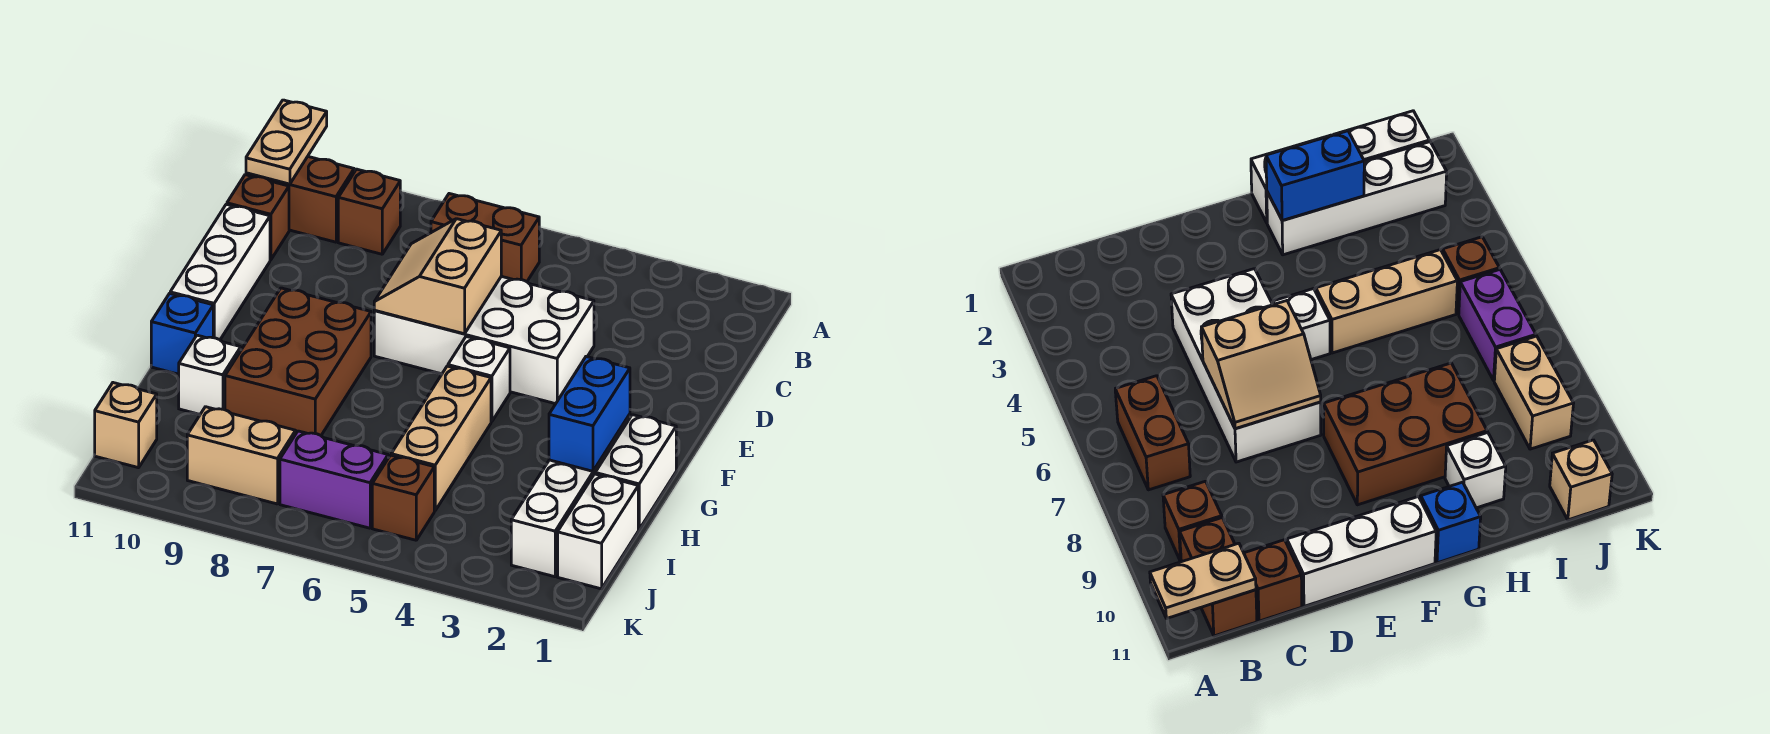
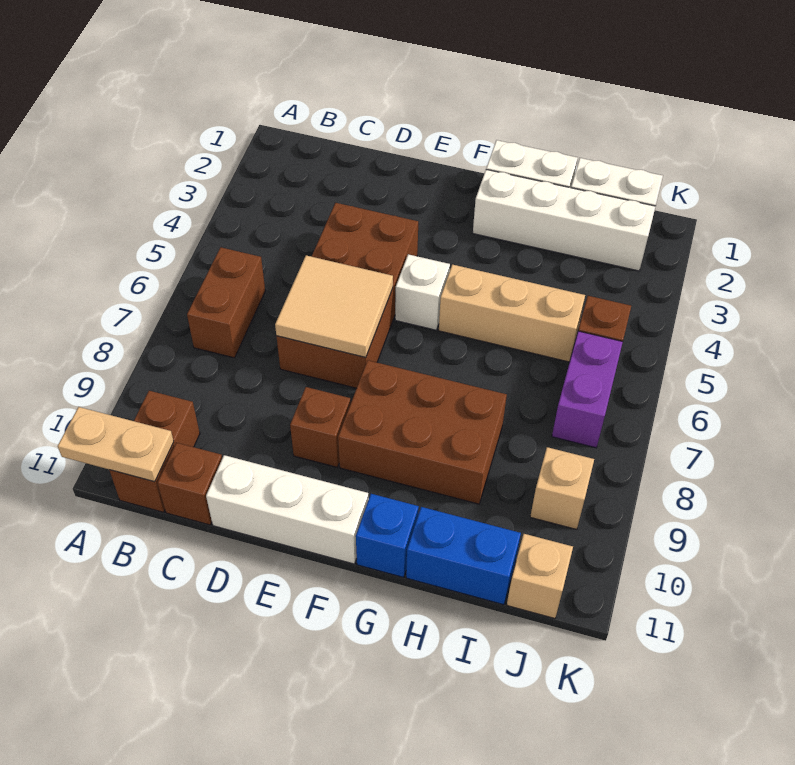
brown 1x1 brick [338,169,400,254] -> brown 1x1 brick moved to [290,387,351,467]
white 2x4 brick [374,276,594,404] -> brown 2x4 brick [276,203,418,388]
tan 2x2 slope [374,219,501,334] -> tan 2x2 tile [275,255,393,358]
blue 1x2 brick [549,357,630,471] -> blue 1x2 brick moved to [406,507,521,605]
white 1x1 brick [179,335,241,414] -> none
tan 1x2 brick [187,407,296,504] -> tan 1x1 brick [530,447,594,529]

